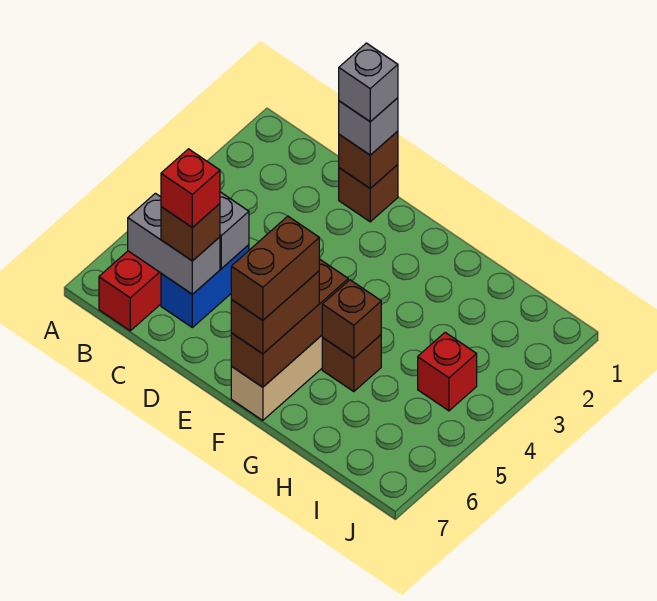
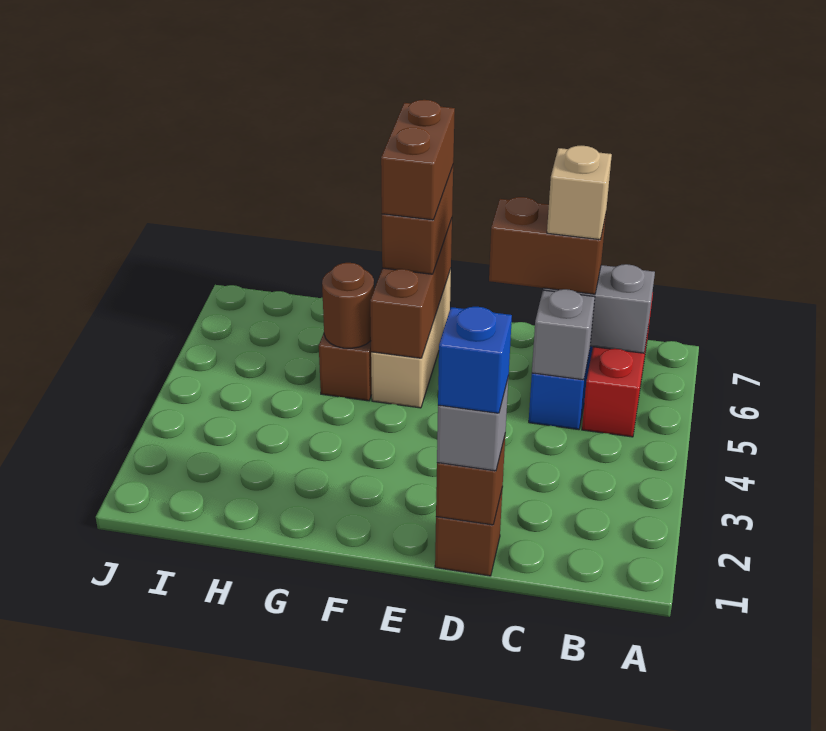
brown 1x1 brick [161,204,220,261] -> brown 1x2 brick [489,197,606,294]
red 1x1 brick [161,149,220,228] -> tan 1x1 brick [547,146,612,240]
grey 1x1 brick [339,43,398,122] -> blue 1x1 brick [438,307,512,413]
brown 1x1 brick [322,280,381,358] -> brown 1x1 round brick [322,263,374,348]
red 1x1 brick [418,332,477,411] -> none

